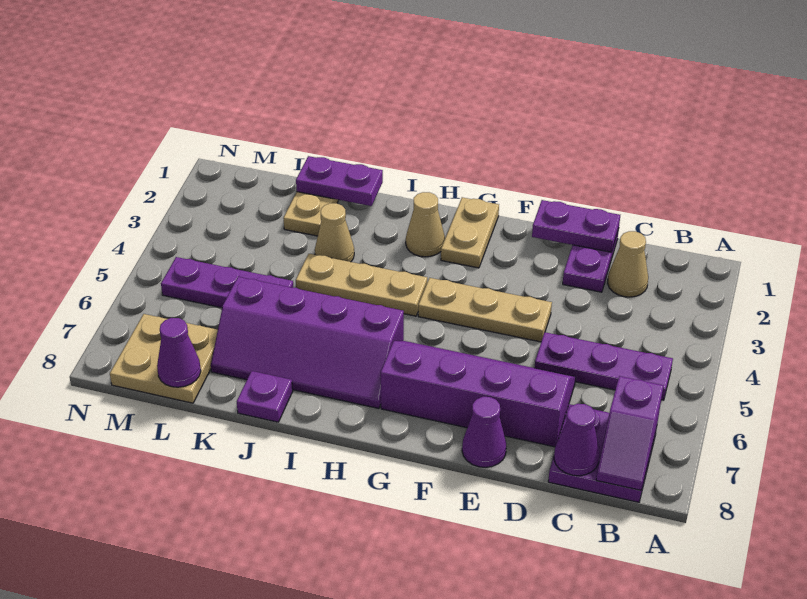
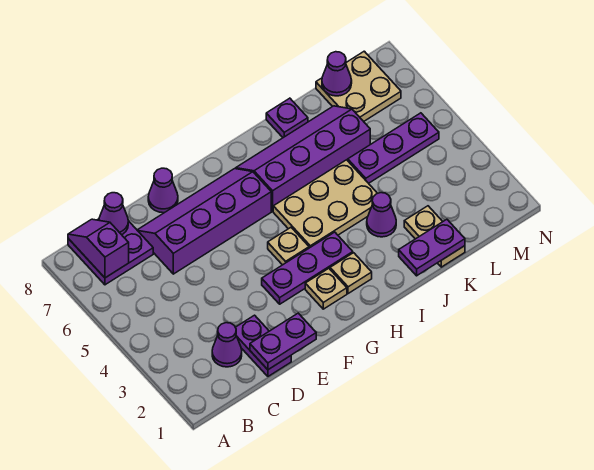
purple 1x3 plate [535,332,673,400] -> purple 1x3 plate moved to [262,232,353,304]
tan 1x1 cone [608,231,648,297] -> purple 1x1 cone [212,323,242,367]
purple 2x4 slope [381,341,576,447] -> purple 2x4 slope turned to [137,169,271,274]
tan 1x3 plate [418,278,552,342] -> tan 1x1 plate [268,228,309,265]
tan 1x2 plate [441,197,499,268] -> tan 1x1 plate [305,268,347,309]
tan 1x1 cone [406,192,445,257] -> tan 1x1 plate [330,253,372,294]
tan 1x3 plate [296,254,427,316] -> tan 2x3 plate [273,160,377,248]
tan 1x1 cone [315,203,354,262] -> purple 1x1 cone [367,193,396,237]

